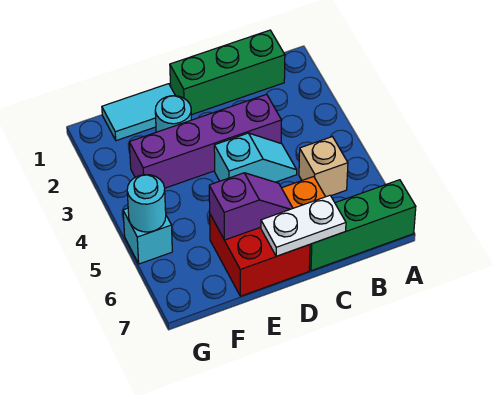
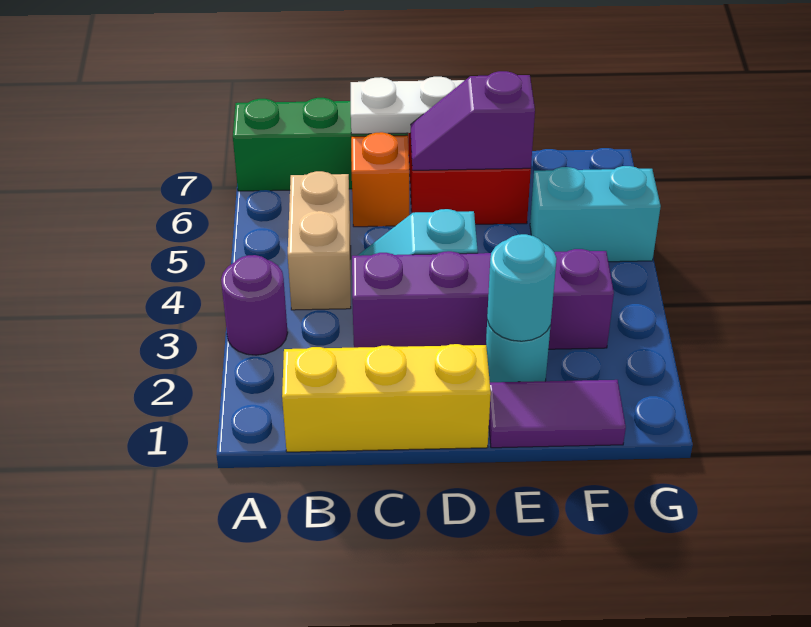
none -> purple 1x1 round brick [221,255,288,355]
green 1x3 brick [170,30,285,115] -> yellow 1x3 brick [282,344,491,452]
tan 1x1 brick [299,137,348,197] -> tan 1x2 brick [288,171,351,310]
cyan 1x2 tile [102,84,175,141] -> purple 1x2 tile [489,380,626,448]
cyan 1x1 brick [123,208,172,264] -> cyan 1x2 brick [530,166,661,262]
cyan 1x1 round brick [127,175,166,232] -> cyan 1x1 round brick moved to [487,234,557,341]

